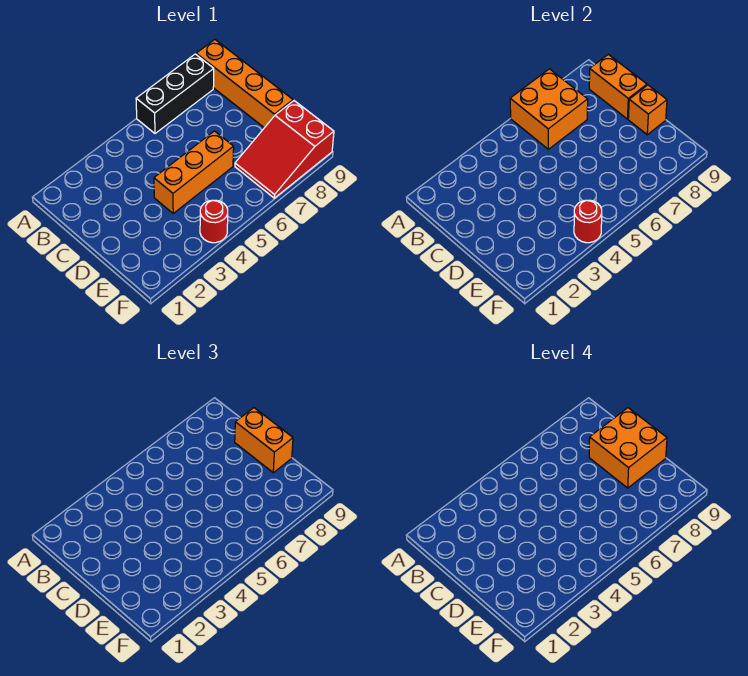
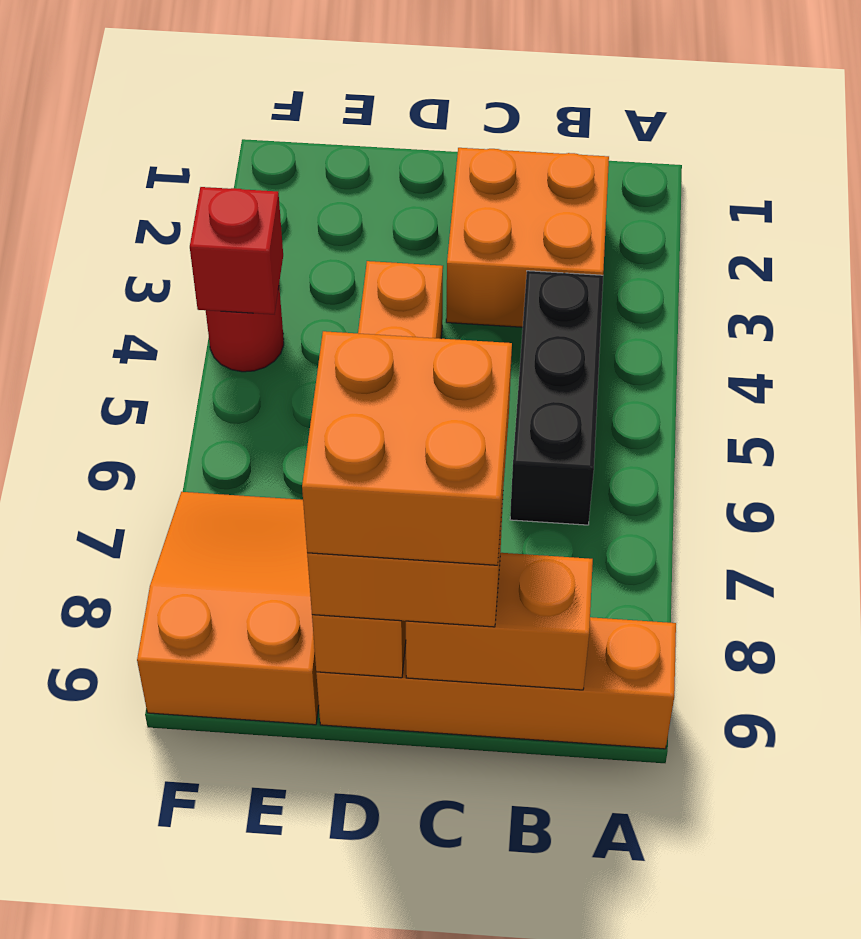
black 1x3 brick [136,54,214,133] -> black 1x3 brick moved to [510,271,603,525]
orange 2x2 brick [510,69,588,149] -> orange 2x2 brick moved to [446,148,609,327]
red 2x3 slope [235,101,334,198] -> orange 2x3 slope [137,492,319,725]
red 1x1 round brick [574,200,602,243] -> red 1x1 brick [190,187,283,314]

